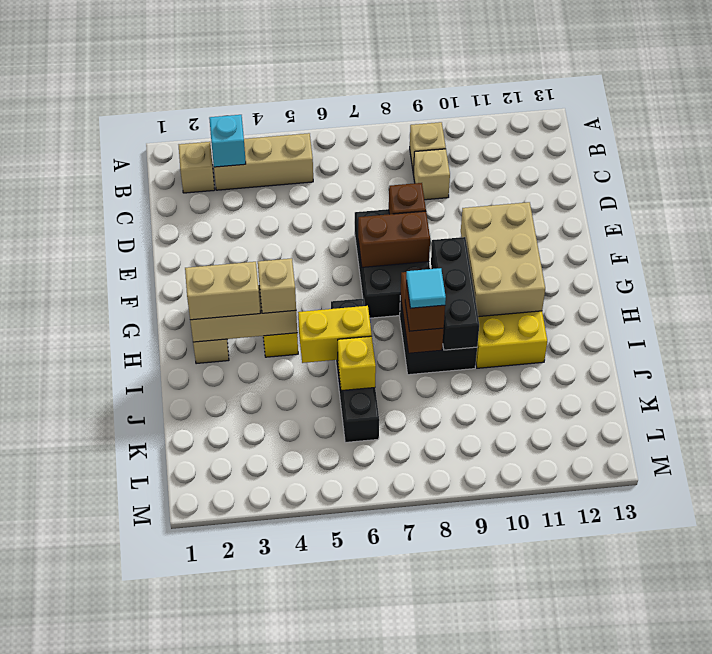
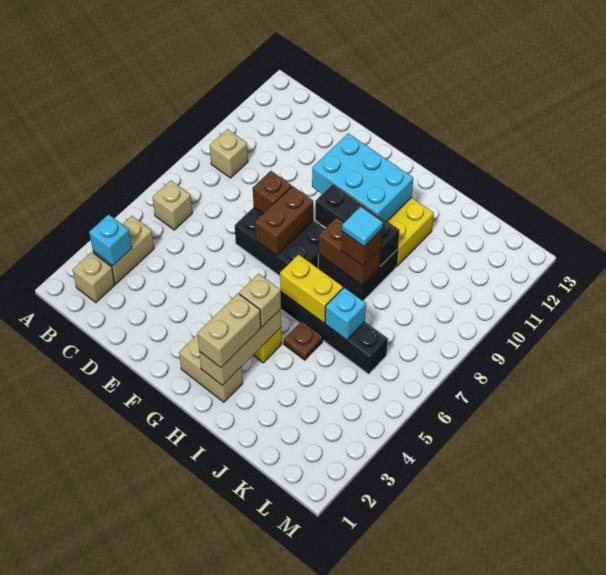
tan 1x3 brick [214,133,313,190] -> tan 1x2 brick [93,216,154,284]
tan 1x1 brick [413,149,450,200] -> tan 1x1 brick moved to [152,181,192,230]
tan 2x3 brick [461,202,545,317] -> cyan 2x3 brick [312,133,413,221]
none -> brown 1x1 plate [284,321,323,360]
yellow 1x2 brick [298,306,372,363] -> yellow 1x2 brick turned to [280,255,343,323]
yellow 1x1 brick [338,336,376,391] -> cyan 1x1 brick [325,288,366,340]

